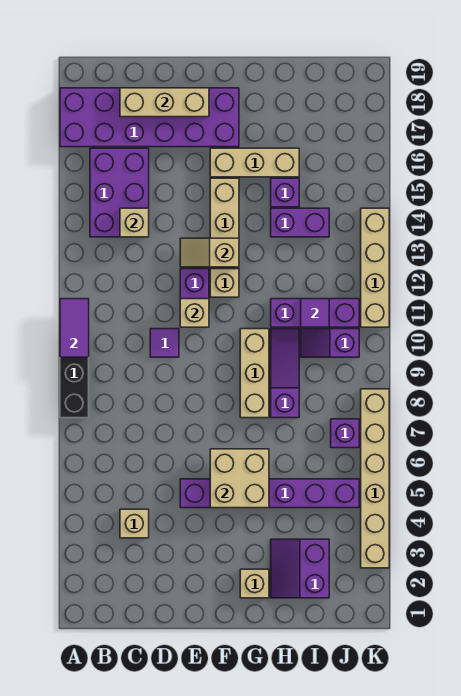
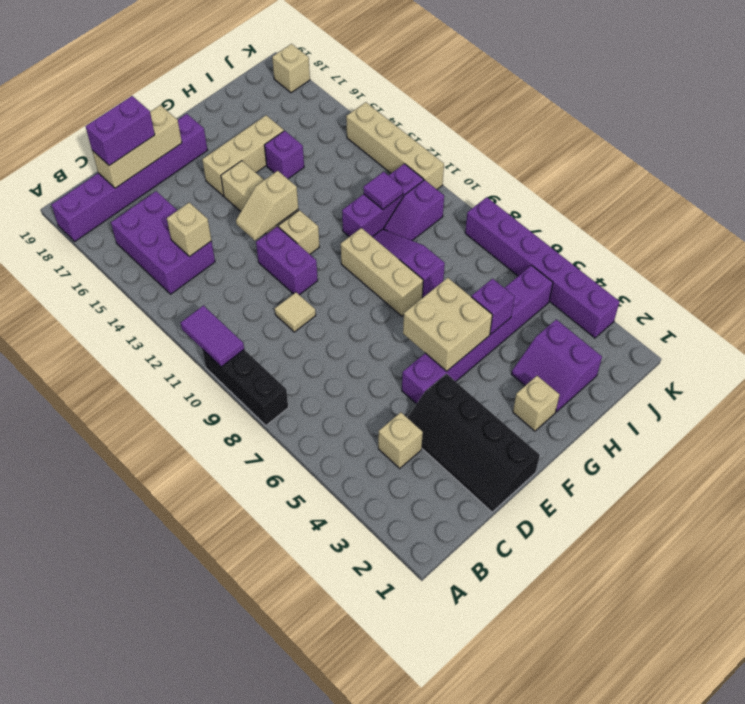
purple 2x6 brick [60,88,239,147] -> purple 1x6 brick [51,114,207,241]
none -> black 2x4 slope [407,374,540,512]
purple 1x1 tile [150,329,179,357] -> tan 1x1 tile [275,292,316,332]
tan 1x1 brick [180,299,209,327] -> tan 1x1 brick moved to [272,44,310,93]
purple 1x2 brick [271,208,329,237] -> purple 1x2 brick moved to [86,96,155,166]
purple 1x1 brick [331,419,359,448] -> purple 1x1 brick moved to [472,279,514,334]
tan 1x6 brick [361,389,389,568] -> purple 1x6 brick [465,197,620,338]

